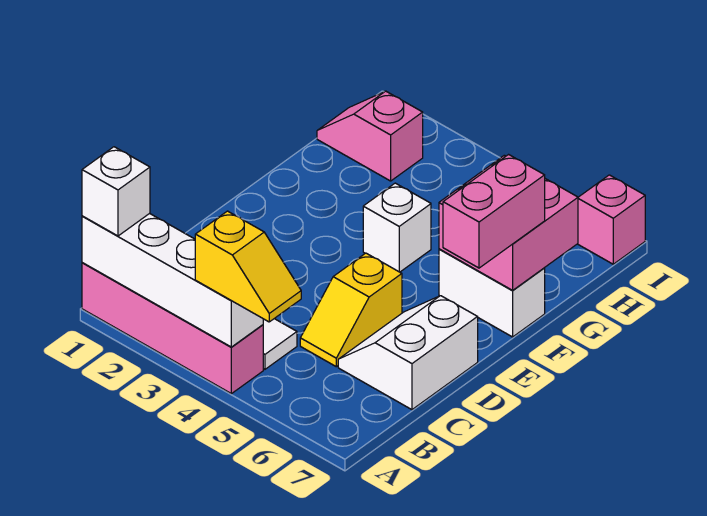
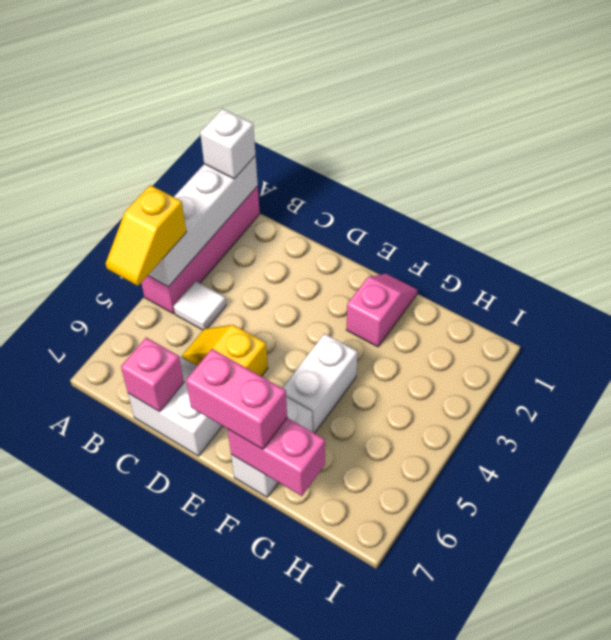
white 1x1 brick [363,183,431,272] -> white 1x2 brick [283,334,357,433]
pink 2x2 brick [439,155,578,290] -> pink 1x2 brick [228,418,325,496]
pink 1x2 slope [317,91,423,181] -> pink 1x2 slope moved to [347,274,417,347]
pink 1x1 brick [578,175,645,264] -> pink 1x1 brick moved to [121,337,184,412]

